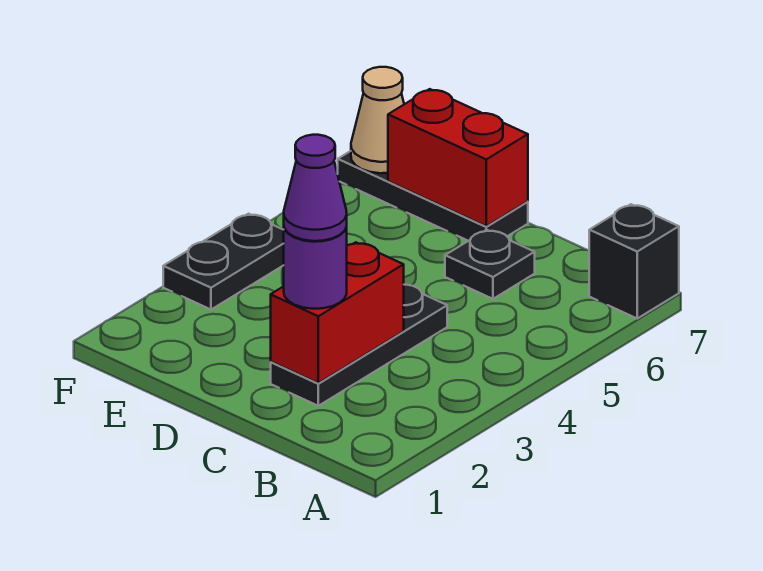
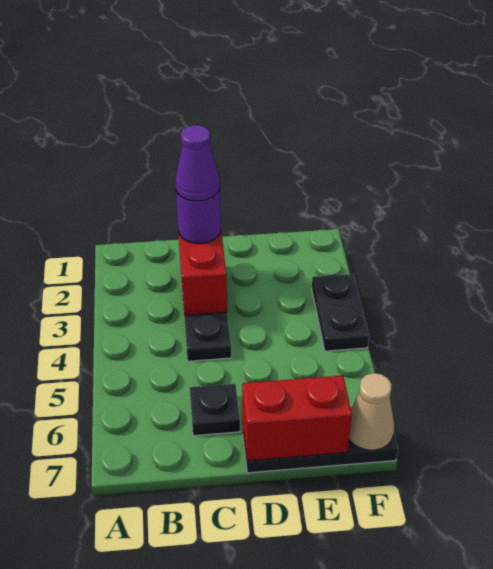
black 1x1 brick [589,204,679,318] -> none

